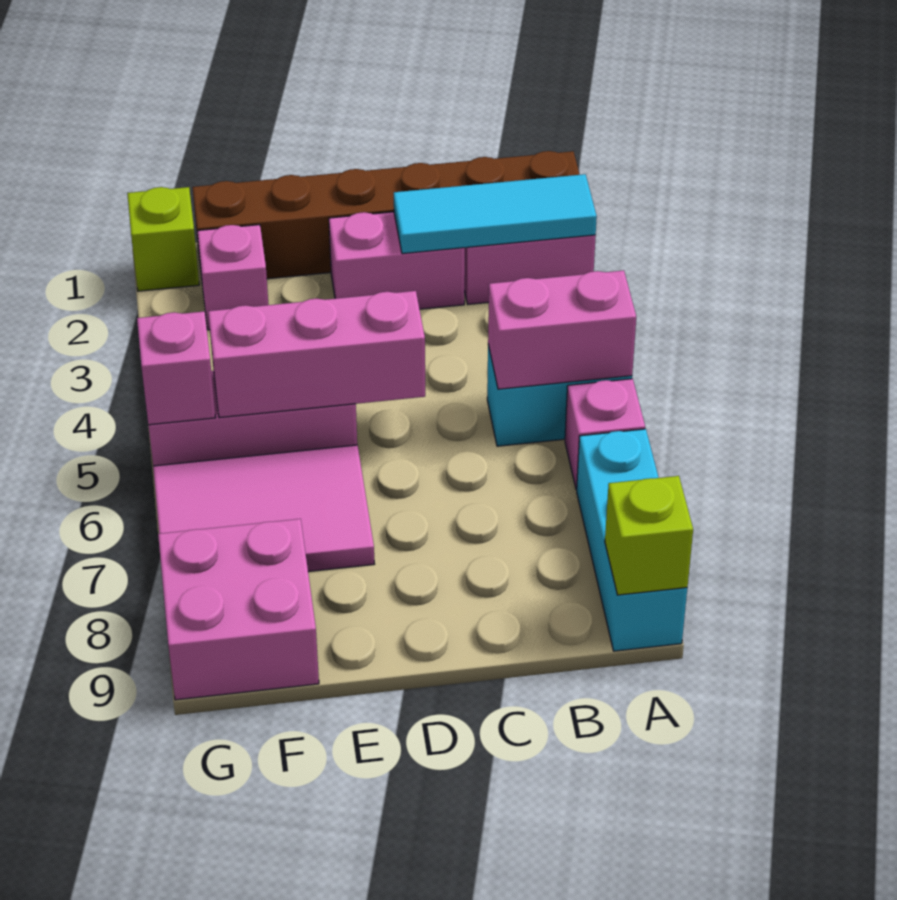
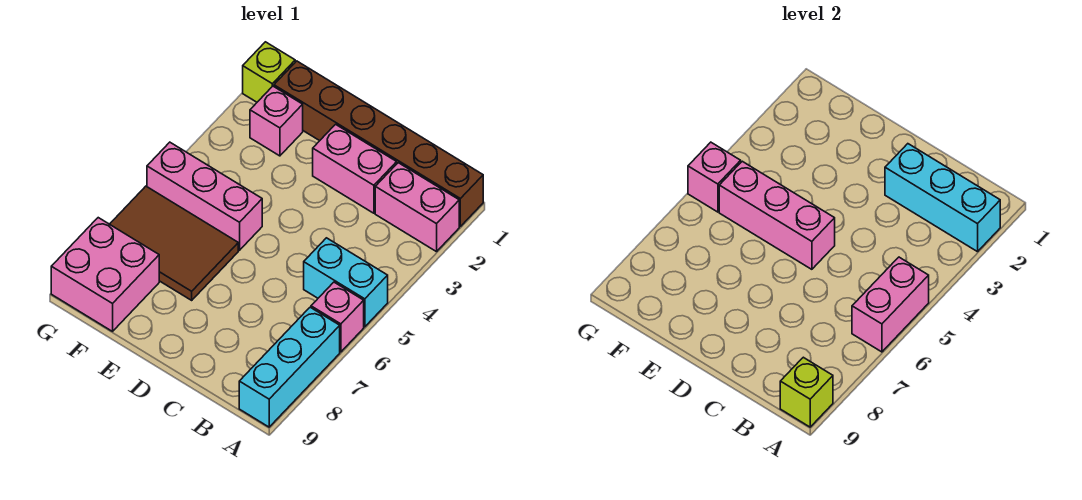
cyan 1x3 tile [394,174,597,254] -> cyan 1x3 brick [885,144,1000,252]
pink 1x2 brick [488,270,636,389] -> pink 1x2 brick turned to [852,257,929,352]
pink 2x3 tile [153,445,374,572] -> brown 2x3 tile [110,186,238,300]

